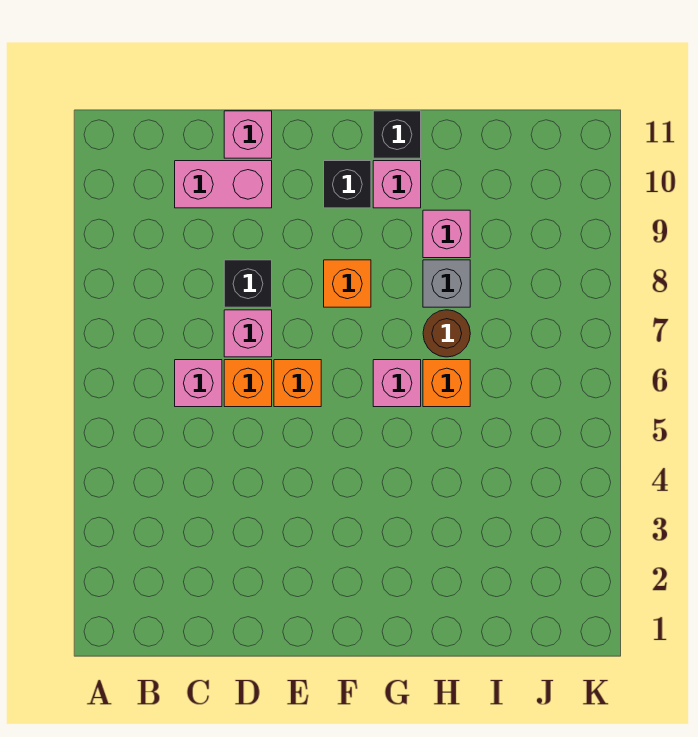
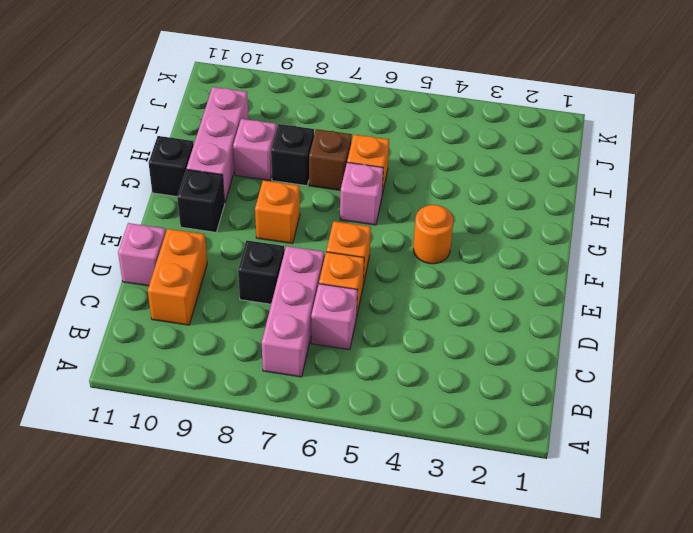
pink 1x2 brick [175,161,272,208] -> orange 1x2 brick [148,229,207,325]
pink 1x1 brick [224,310,272,357] -> pink 1x3 brick [262,246,324,377]
none -> orange 1x1 round brick [413,205,453,264]
pink 1x1 brick [373,161,421,208] -> pink 1x3 brick [187,87,248,203]
brown 1x1 round brick [423,310,470,357] -> brown 1x1 brick [309,129,352,190]
grey 1x1 brick [423,260,470,307] -> black 1x1 brick [271,124,314,186]

